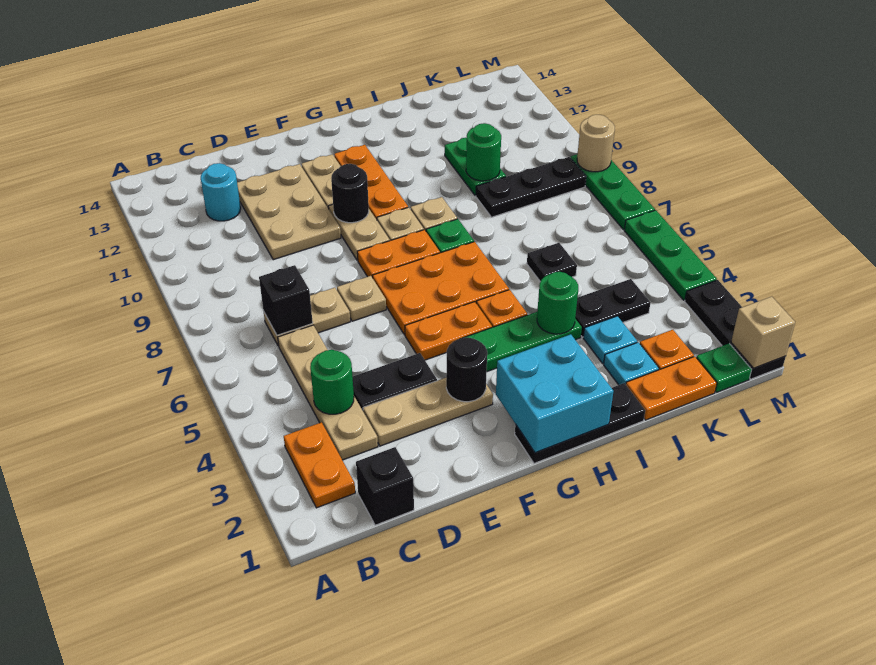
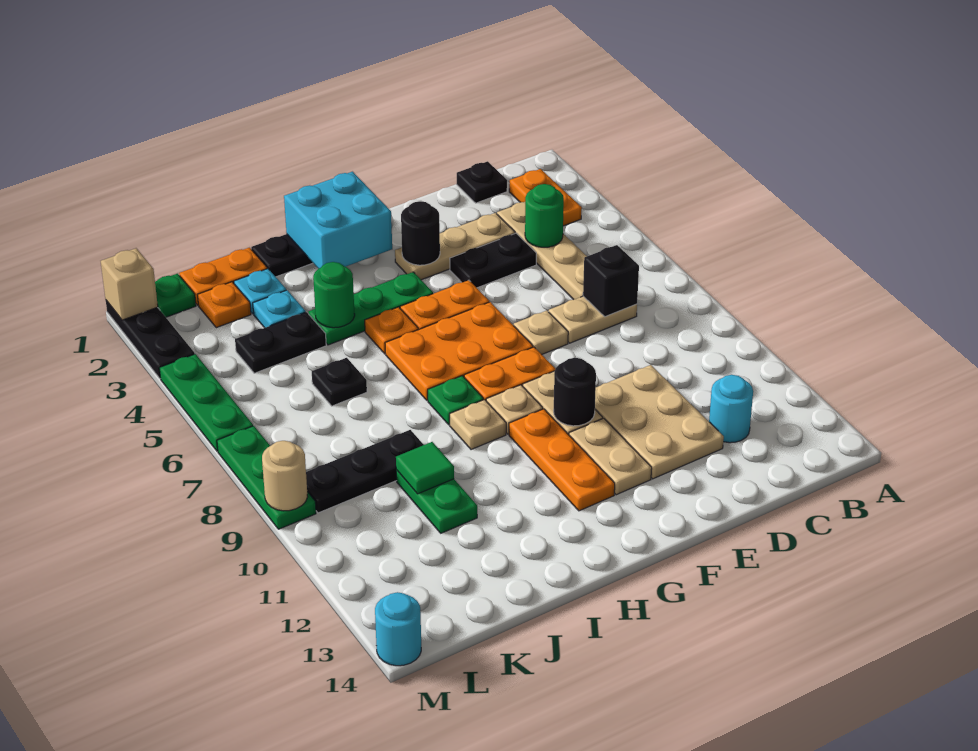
black 1x1 brick [356,447,414,525] -> black 1x1 plate [457,161,507,203]
green 1x1 round brick [466,123,501,181] -> green 1x1 tile [396,442,454,494]
none -> cyan 1x1 round brick [375,592,421,666]

